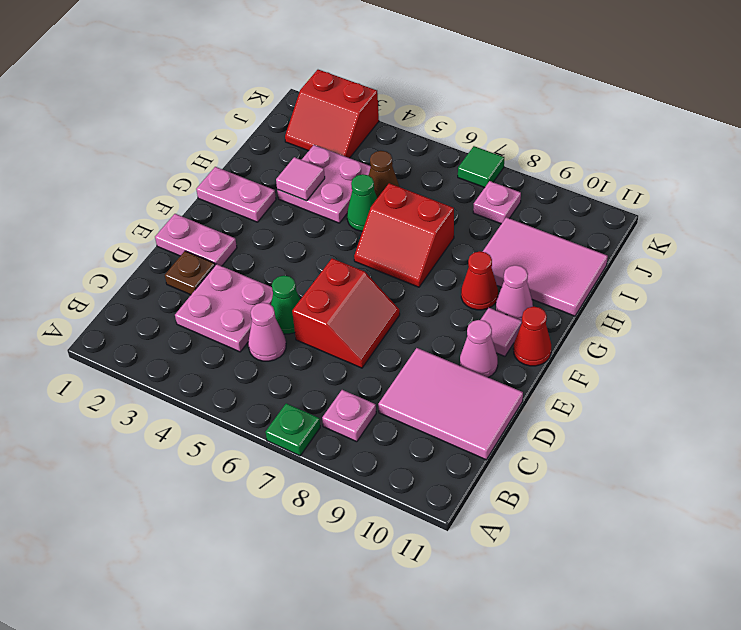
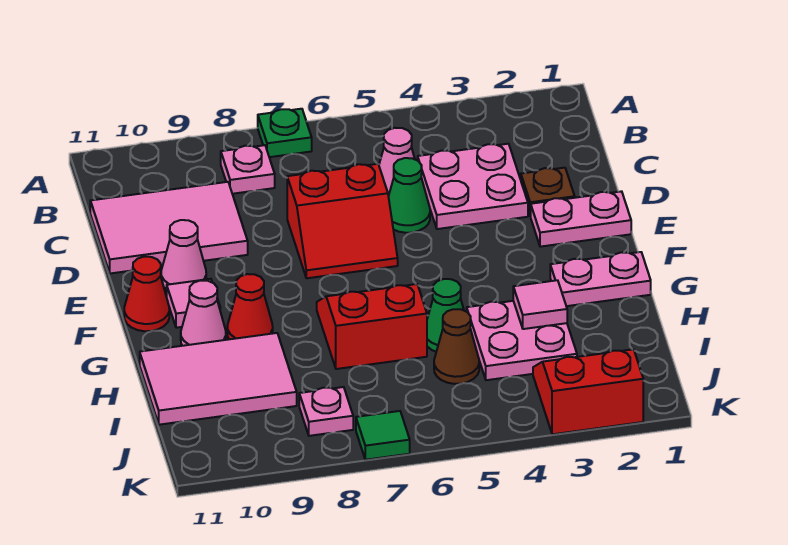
red 2x2 slope [292,258,400,368] -> red 2x2 slope turned to [287,164,398,278]

